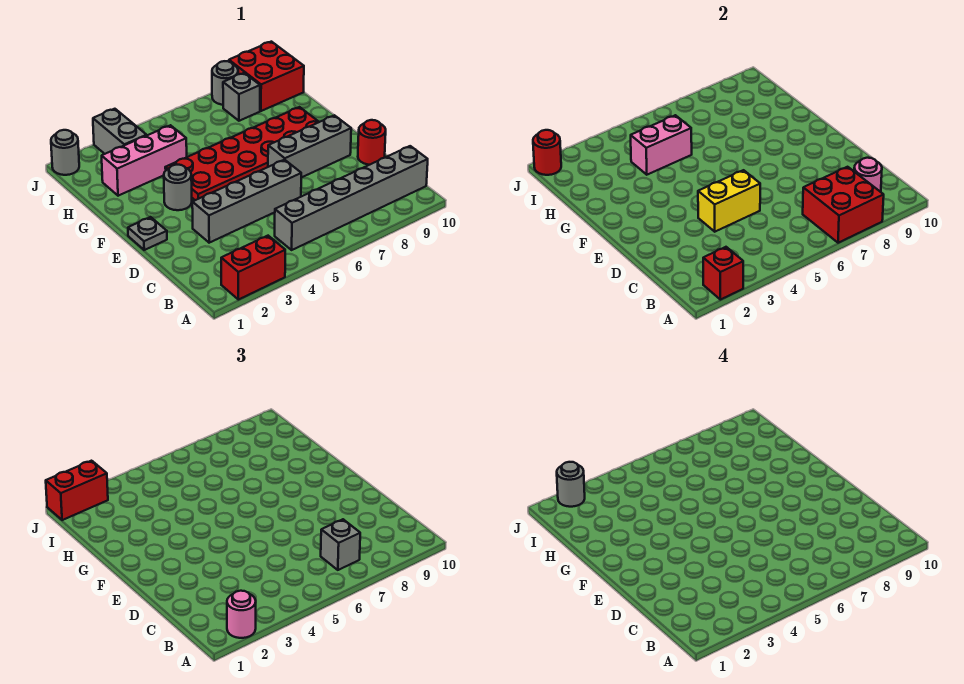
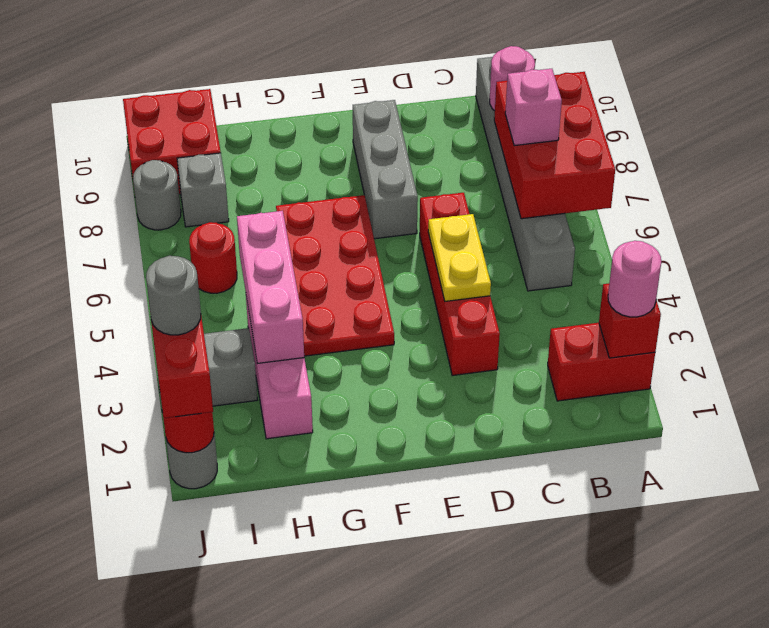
red 1x2 brick [221,236,285,300] -> red 1x2 brick turned to [548,323,655,401]
red 2x2 brick [803,167,884,243] -> red 2x3 brick [494,72,615,219]
grey 1x1 brick [321,519,360,570] -> pink 1x1 brick [505,69,562,146]
grey 1x4 brick [192,160,301,243] -> red 1x4 brick [420,193,500,376]
yellow 1x2 brick [698,170,760,232] -> yellow 1x2 plate [428,214,491,301]
red 1x1 round brick [358,120,386,165] -> red 1x1 round brick moved to [189,222,237,293]
grey 1x1 plate [128,217,167,250] -> none
grey 1x1 round brick [164,165,192,210] -> none
red 2x6 plate [165,107,319,200] -> red 2x4 plate [276,195,394,356]
pink 1x2 brick [631,115,692,175] -> pink 1x3 brick [237,211,304,364]

